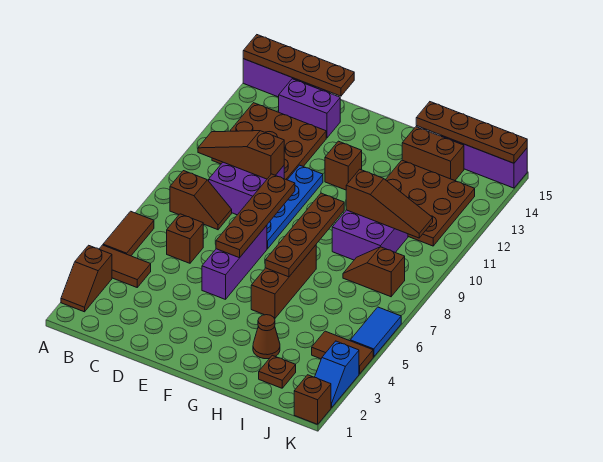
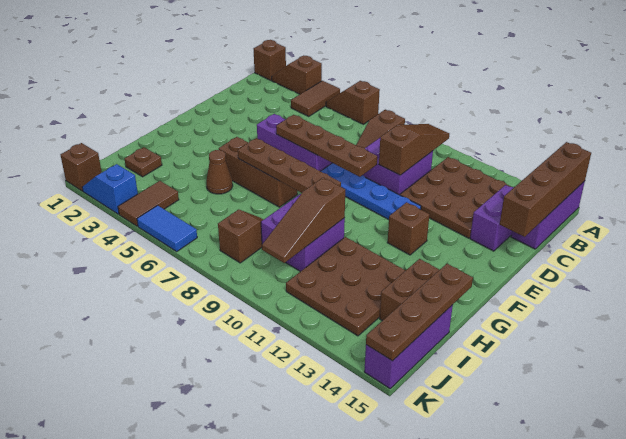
brown 1x2 tile [103,211,154,256] -> brown 1x2 slope [326,81,380,124]
brown 1x4 plate [243,35,354,96] -> brown 1x4 brick [500,142,591,237]
brown 1x1 brick [167,214,203,263] -> brown 1x1 brick moved to [254,40,286,80]
brown 1x1 cone [253,315,280,359] -> brown 1x1 cone moved to [206,150,233,194]

